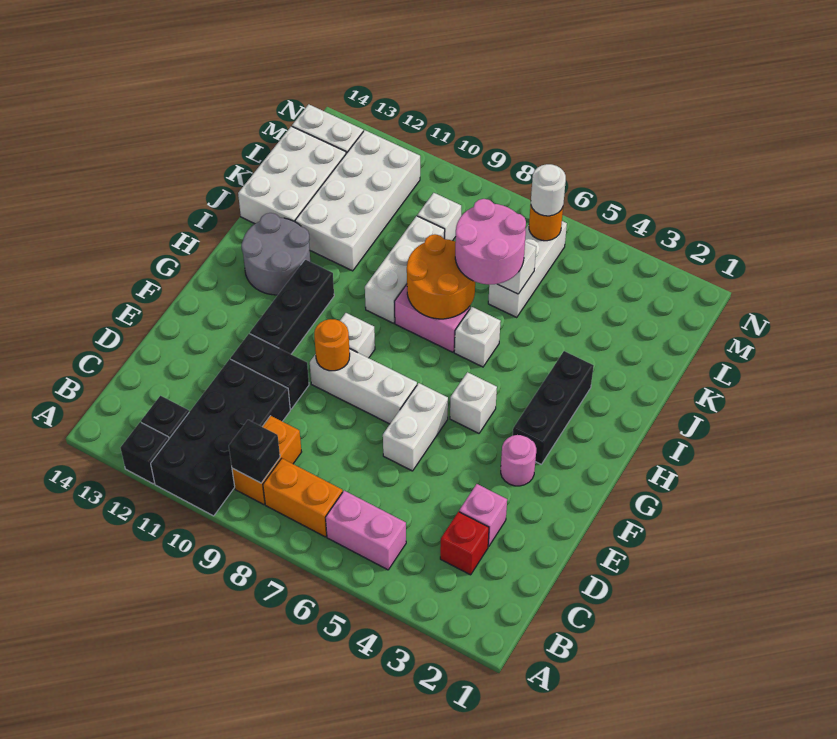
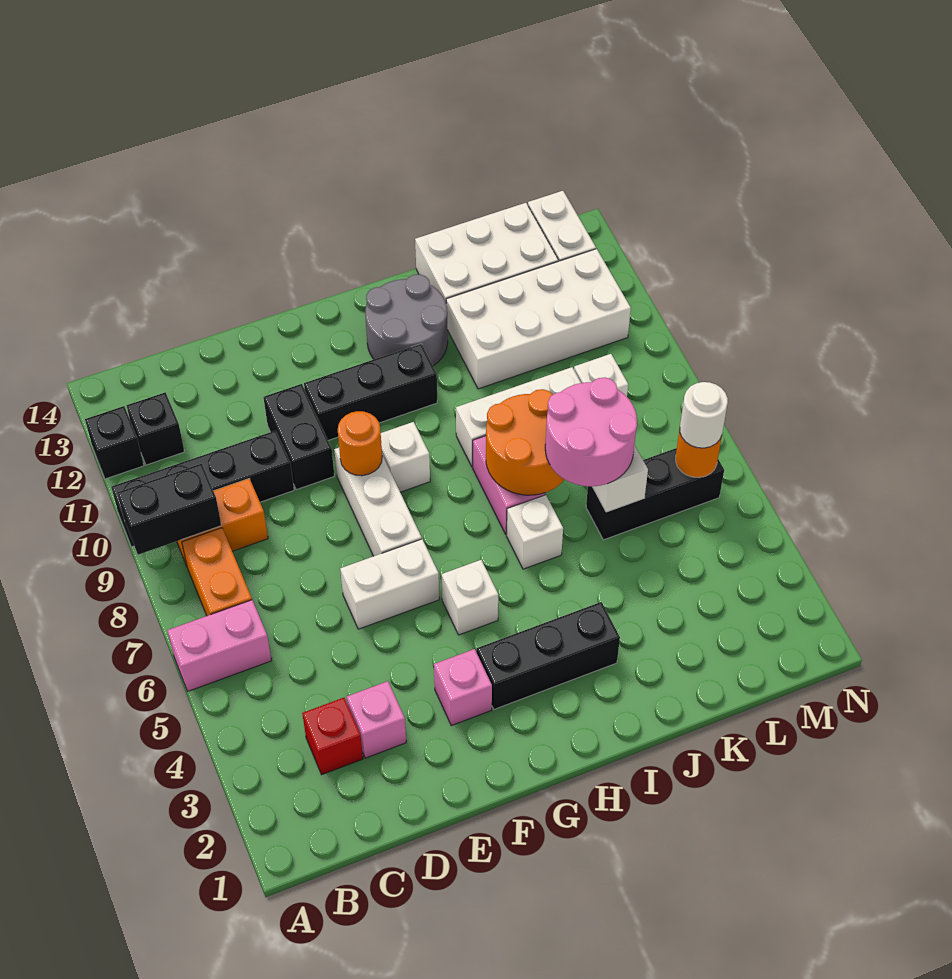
black 2x4 brick [151,359,290,516] -> black 1x4 brick [111,431,294,547]
pink 1x2 brick [326,491,406,570] -> pink 1x2 brick turned to [167,600,272,691]
black 1x1 brick [229,420,280,483] -> black 1x2 brick [117,464,221,555]
pink 1x1 round brick [501,435,536,486] -> pink 1x1 brick [434,649,492,726]
white 1x3 brick [488,221,567,317] -> black 1x3 brick [586,448,724,540]

